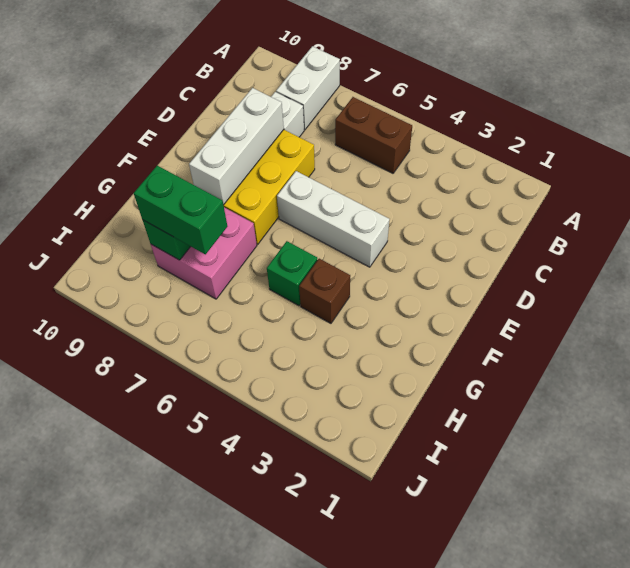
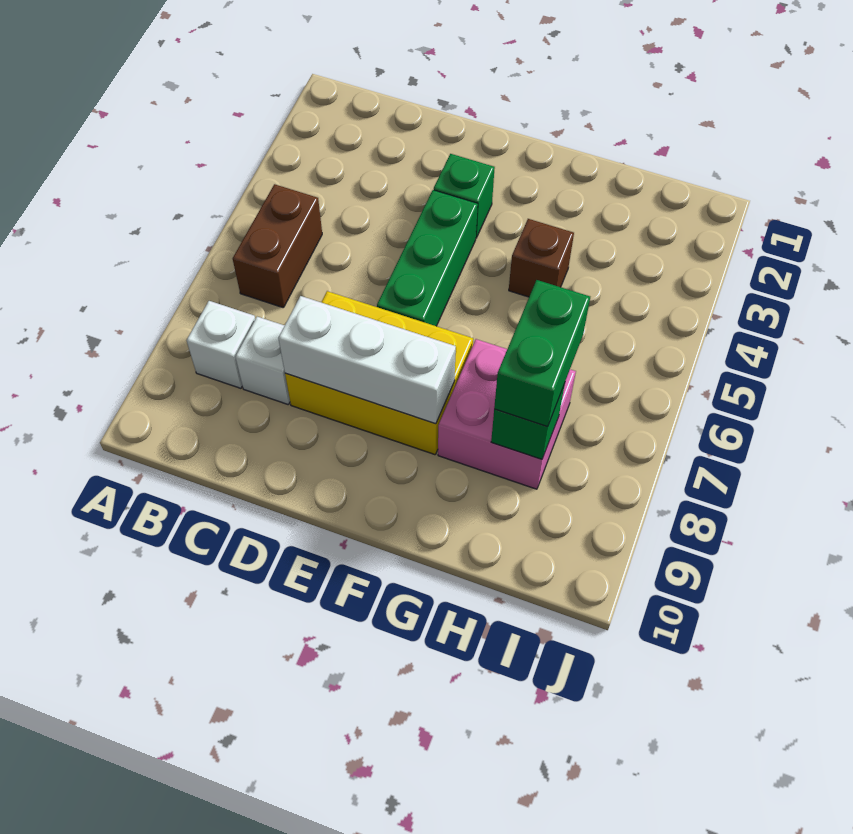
white 1x2 brick [276,46,340,130] -> white 1x1 brick [187,301,255,388]
white 1x3 brick [277,171,389,267] -> green 1x3 brick [377,190,478,326]
green 1x1 brick [267,241,317,306] -> green 1x1 brick moved to [434,154,495,238]

